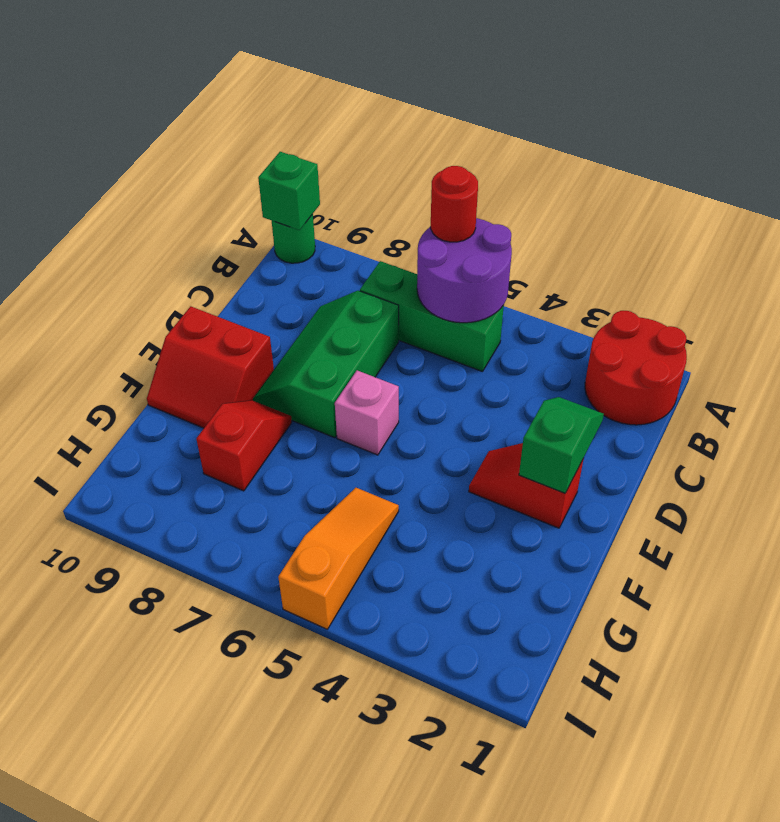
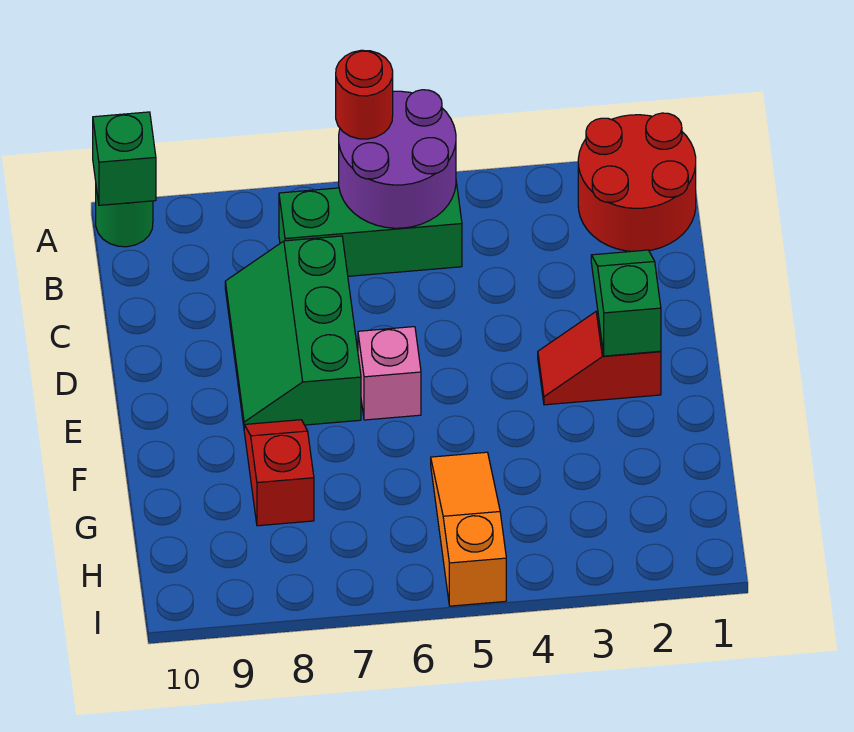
red 2x2 slope [147,306,274,428] -> none

